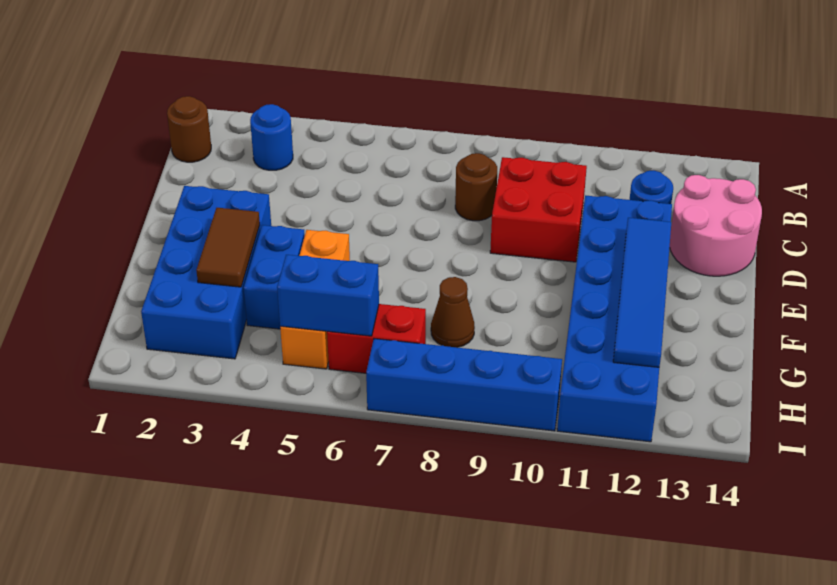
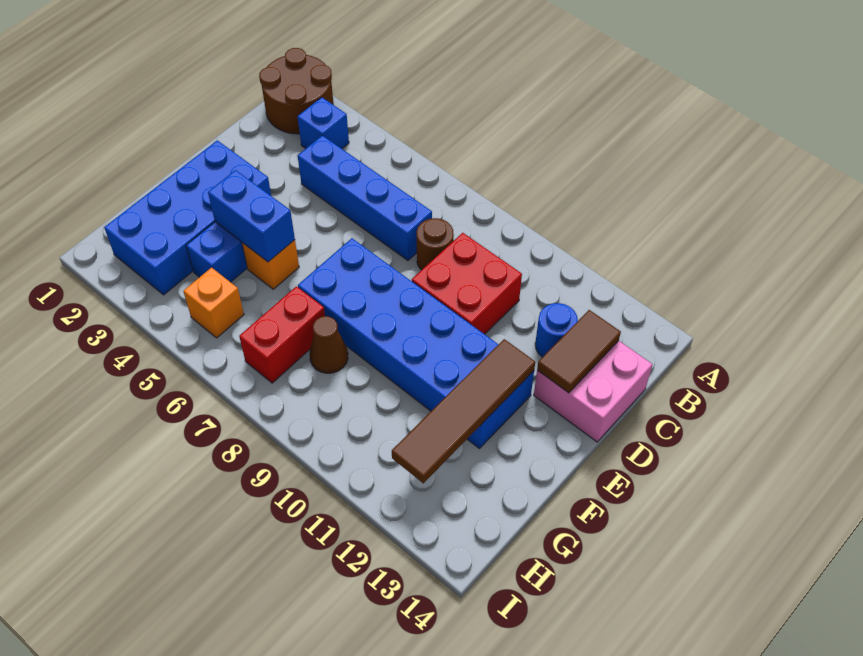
brown 1x1 round brick [167,96,211,162] -> brown 2x2 round brick [259,48,334,134]
blue 1x1 round brick [250,104,293,170] -> blue 1x1 brick [297,97,349,149]
pink 2x2 round brick [670,175,762,276] -> pink 2x2 brick [534,341,652,442]
blue 2x6 brick [557,195,672,442] -> blue 2x6 brick turned to [298,238,534,448]
blue 1x4 tile [613,218,671,367] -> brown 1x4 tile [392,339,535,483]
brown 1x2 tile [196,208,260,287] -> brown 1x2 tile moved to [537,310,621,393]
blue 1x2 brick [277,255,379,336] -> blue 1x2 brick moved to [208,170,295,262]
red 1x2 brick [327,304,426,373] -> red 1x2 brick turned to [239,286,325,383]
blue 1x4 brick [366,339,562,431] -> blue 1x4 brick moved to [298,135,432,260]

